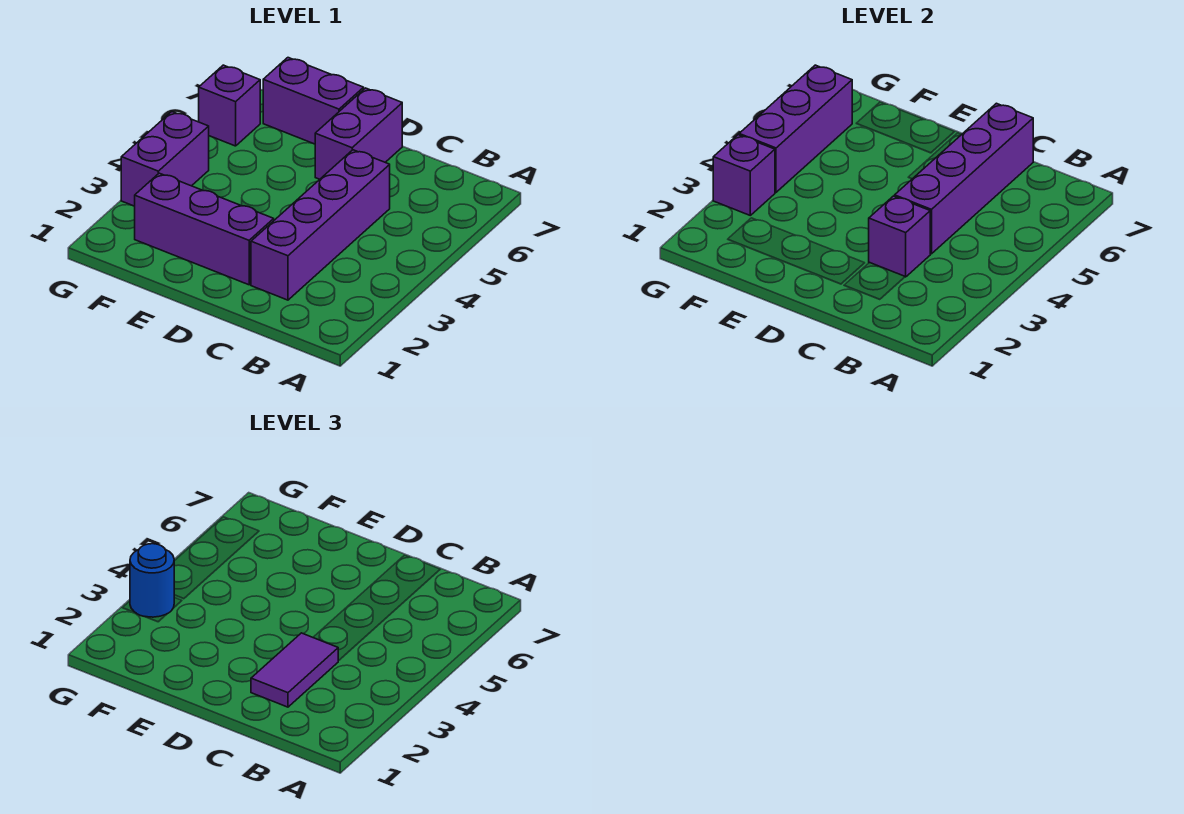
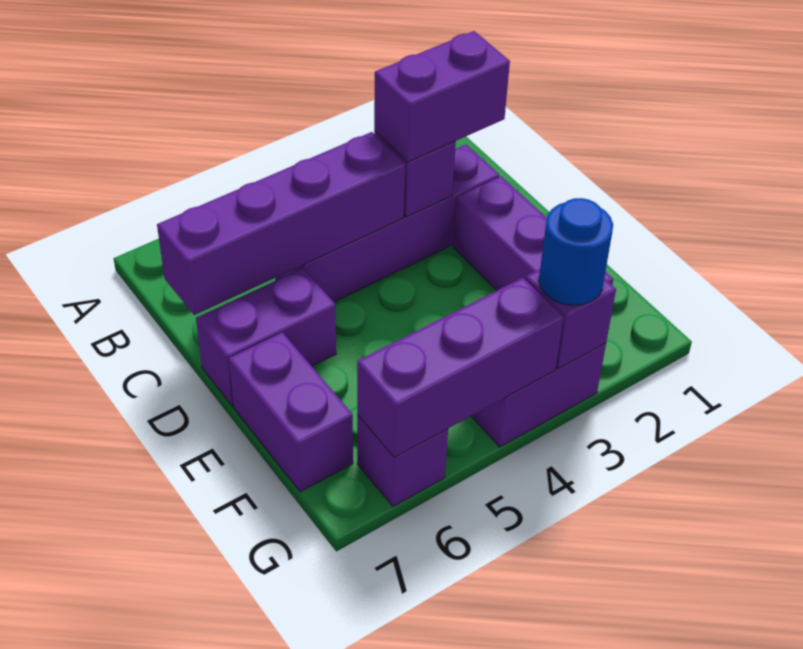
purple 1x2 tile [251,633,338,707] -> purple 1x2 brick [374,31,510,162]

